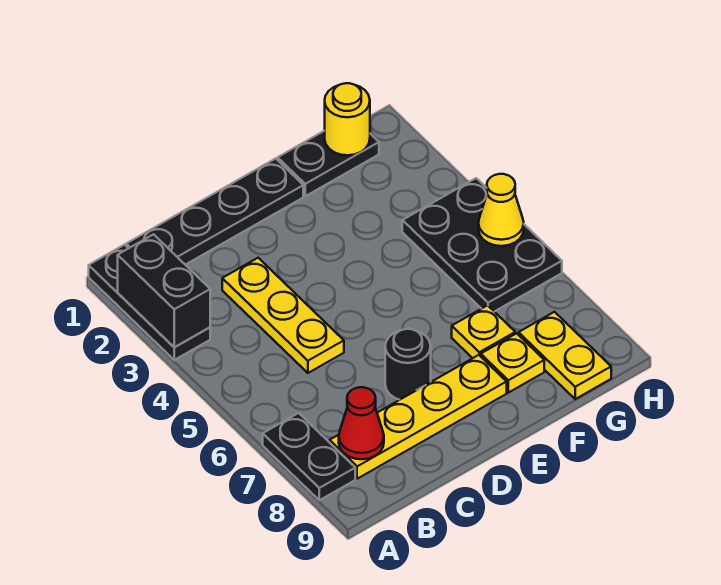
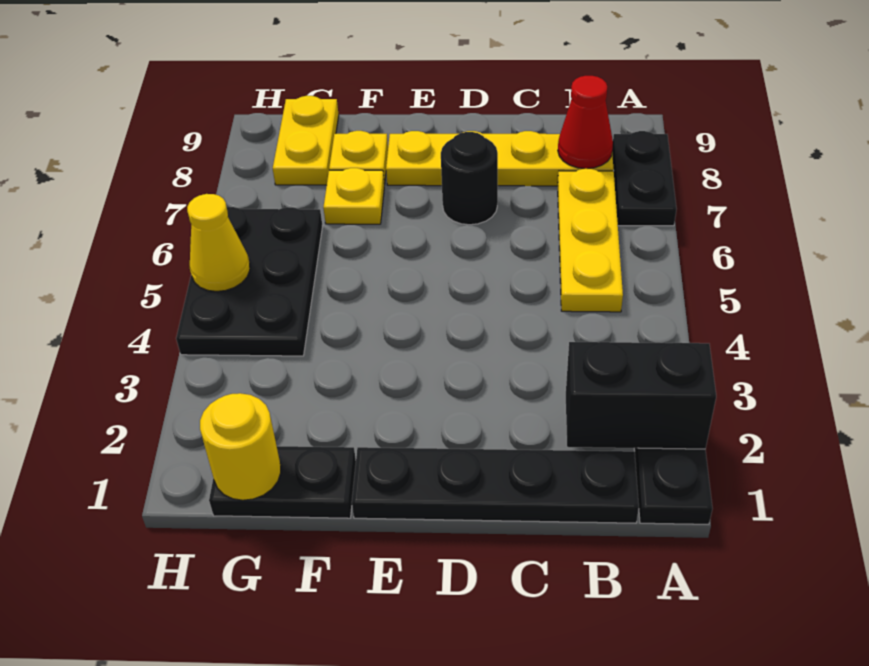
black 1x2 brick [118,234,210,347] -> black 1x2 brick turned to [566,342,716,449]
yellow 1x3 plate [222,258,344,373] -> yellow 1x3 plate moved to [558,169,623,312]

